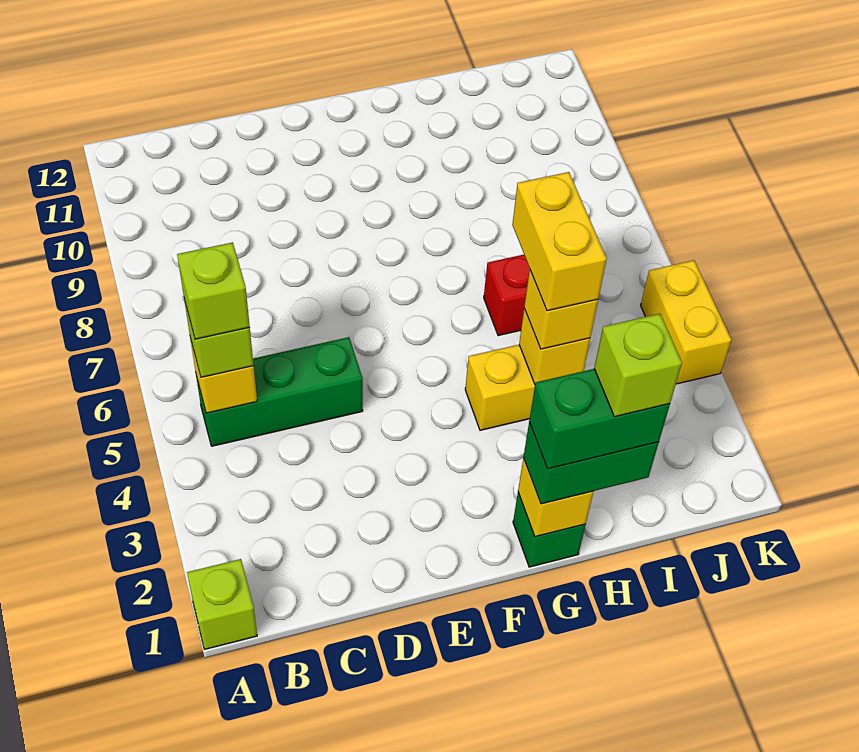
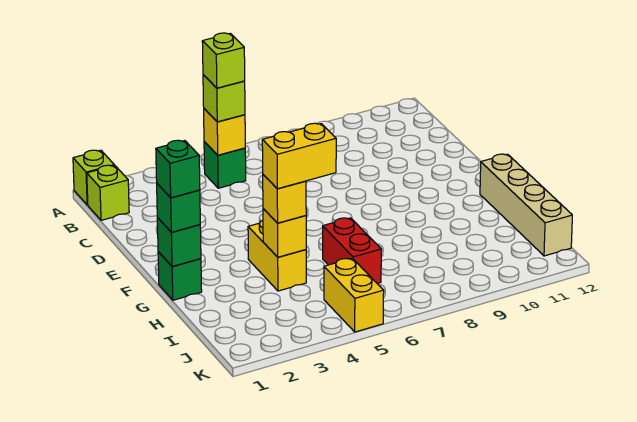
green 1x3 brick [196,337,363,446] -> green 1x1 brick [204,142,246,188]
yellow 1x1 brick [518,458,594,537] -> green 1x1 brick [157,218,201,267]
green 1x2 brick [523,422,659,504] -> green 1x1 brick [157,184,200,232]
green 1x2 brick [529,369,670,469] -> green 1x1 brick [156,140,200,198]
none -> tan 1x4 brick [480,154,572,256]
lime 1x1 brick [594,314,682,417] -> lime 1x1 brick moved to [87,165,129,220]
yellow 1x2 brick [641,260,731,384] -> yellow 1x2 brick turned to [324,258,384,332]

